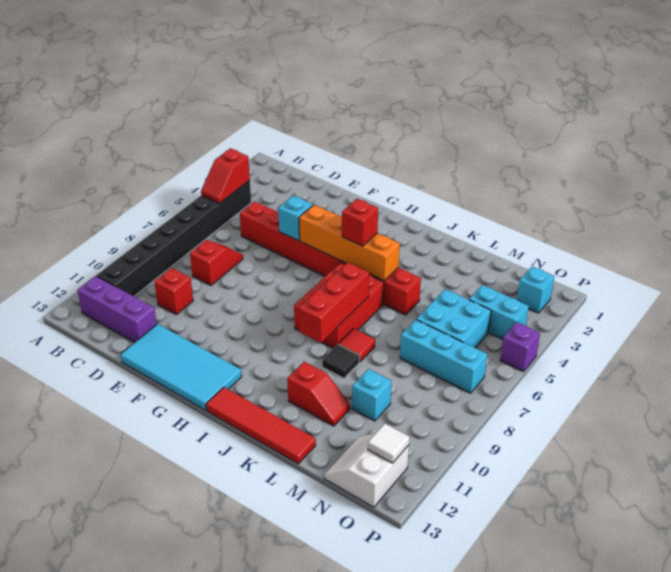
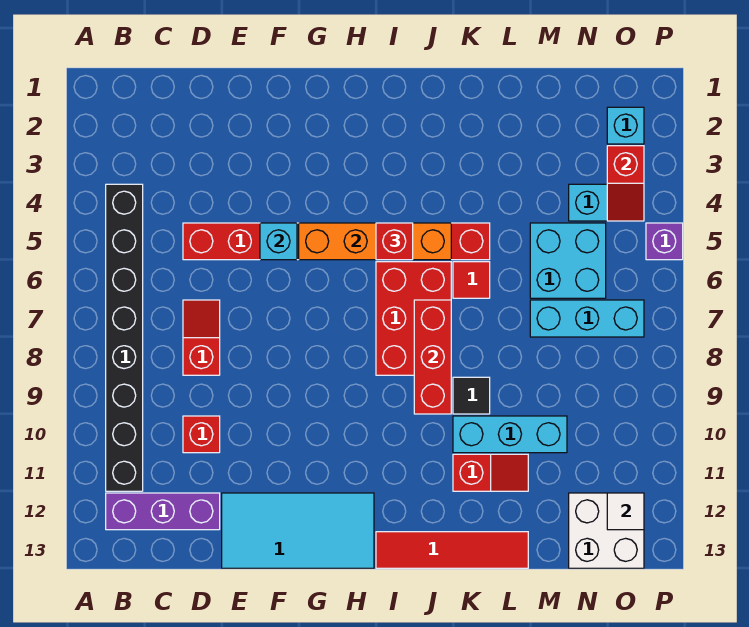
red 1x2 slope [201,148,250,203] -> red 1x2 slope moved to [607,146,644,221]
red 1x1 tile [339,329,375,362] -> red 1x1 tile moved to [453,262,490,298]
cyan 1x1 brick [352,369,391,421] -> cyan 1x3 brick [453,416,567,453]
white 2x2 slope [324,433,409,507] -> white 2x2 brick [569,493,644,568]

